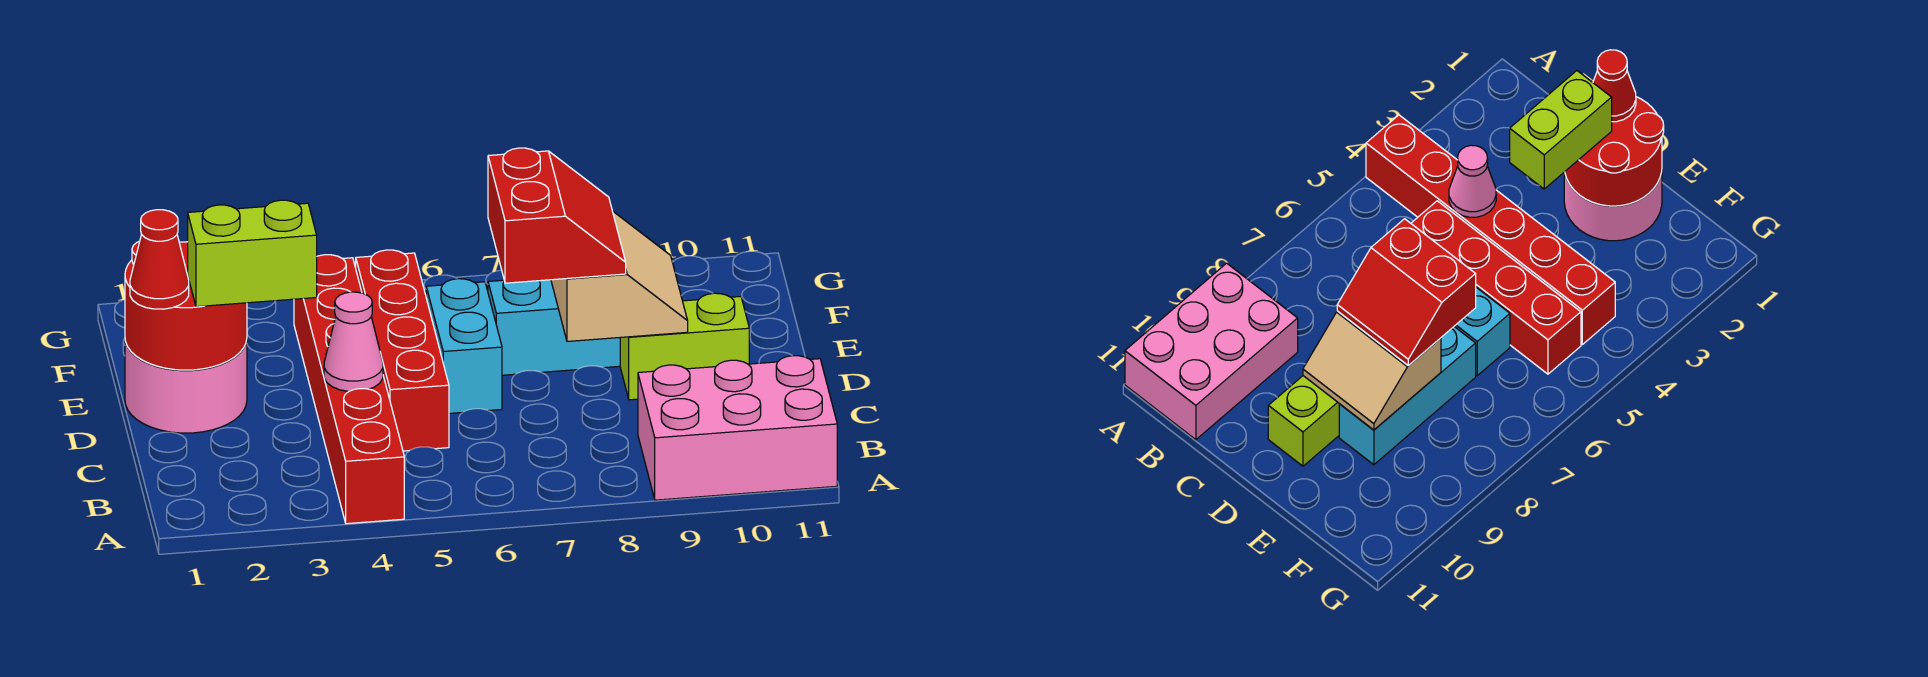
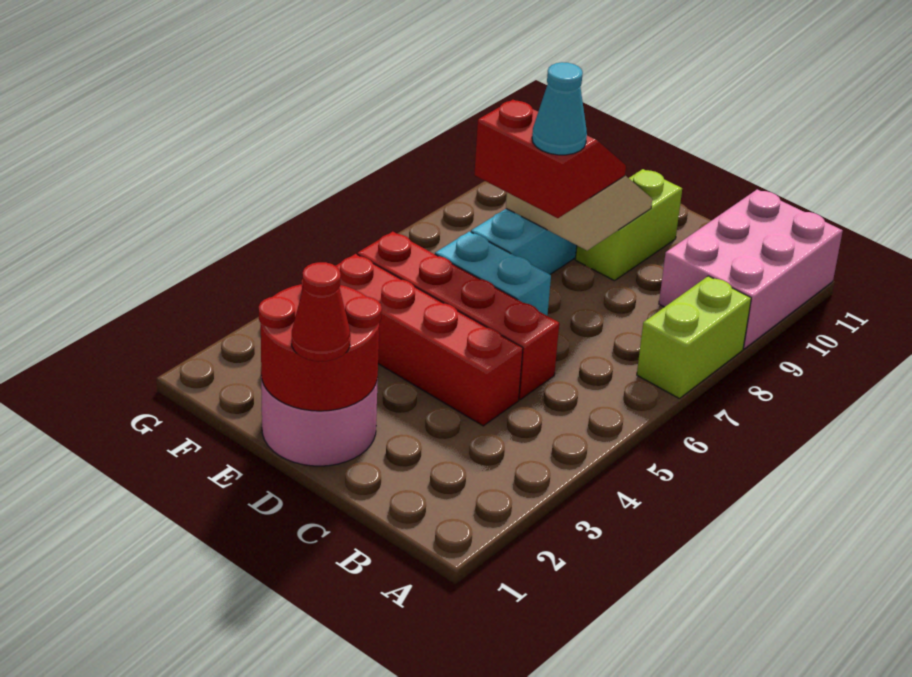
red 1x6 brick [294,255,404,524] -> red 1x4 brick [336,254,523,426]
pink 1x1 cone [324,292,383,391] -> none
lime 1x2 brick [188,200,317,307] -> lime 1x2 brick moved to [637,276,751,399]
none -> cyan 1x1 cone [532,62,587,155]

